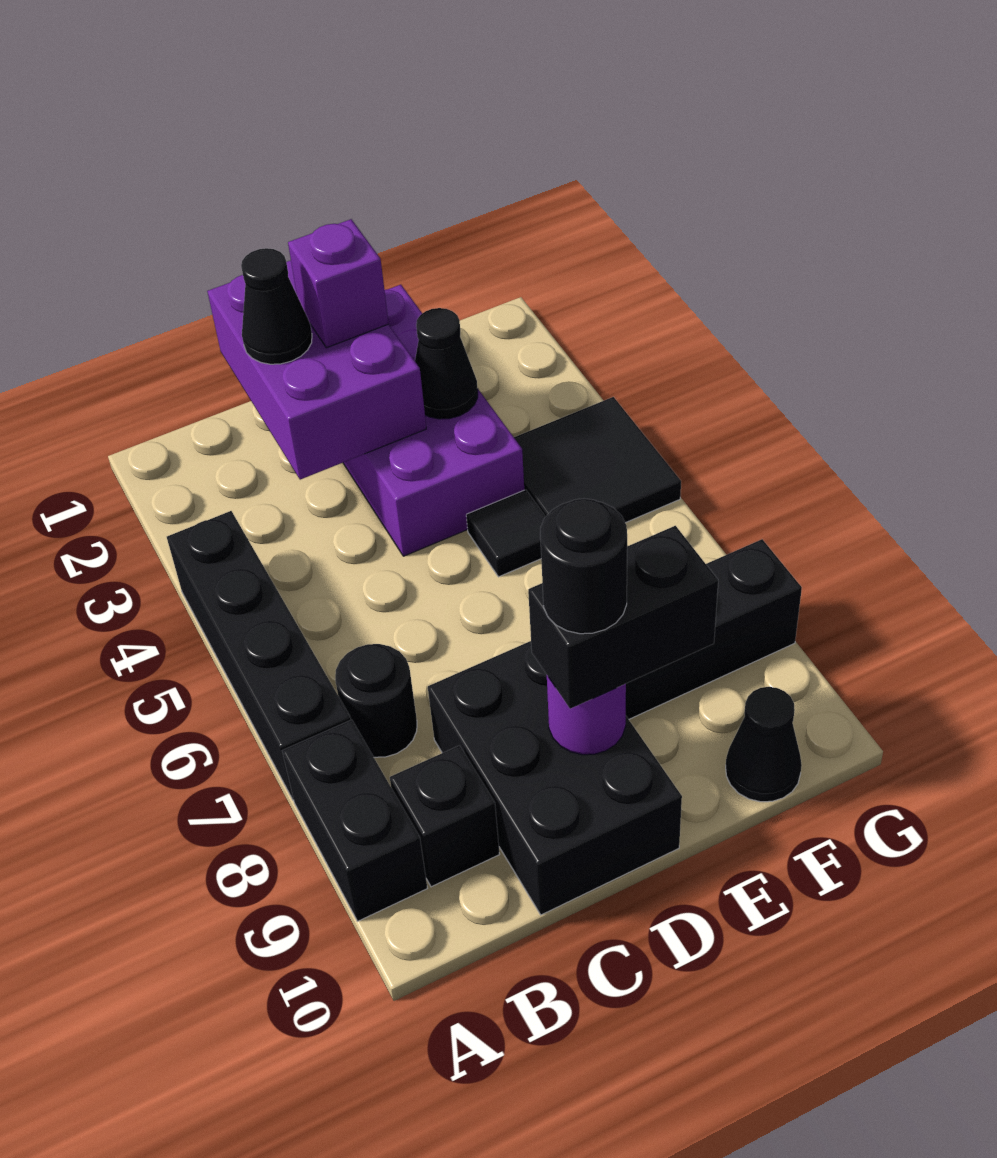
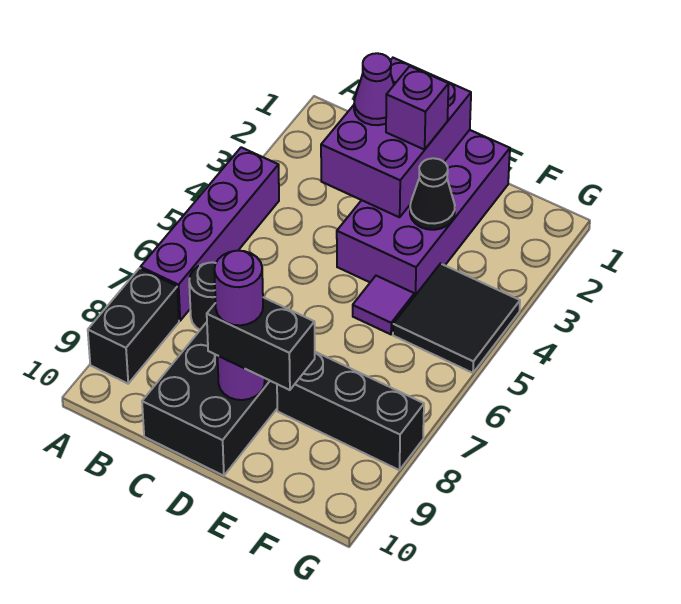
black 1x4 brick [167,511,351,799] -> purple 1x4 brick [141,147,279,321]
black 1x1 brick [390,745,500,887] -> none
black 1x1 cone [241,248,312,364] -> purple 1x1 cone [354,53,394,125]
black 1x1 round brick [540,499,627,634] -> purple 1x1 round brick [214,250,263,325]
black 1x1 tile [466,490,545,577] -> purple 1x1 tile [353,276,414,334]
black 1x1 cone [726,687,802,802] -> none

